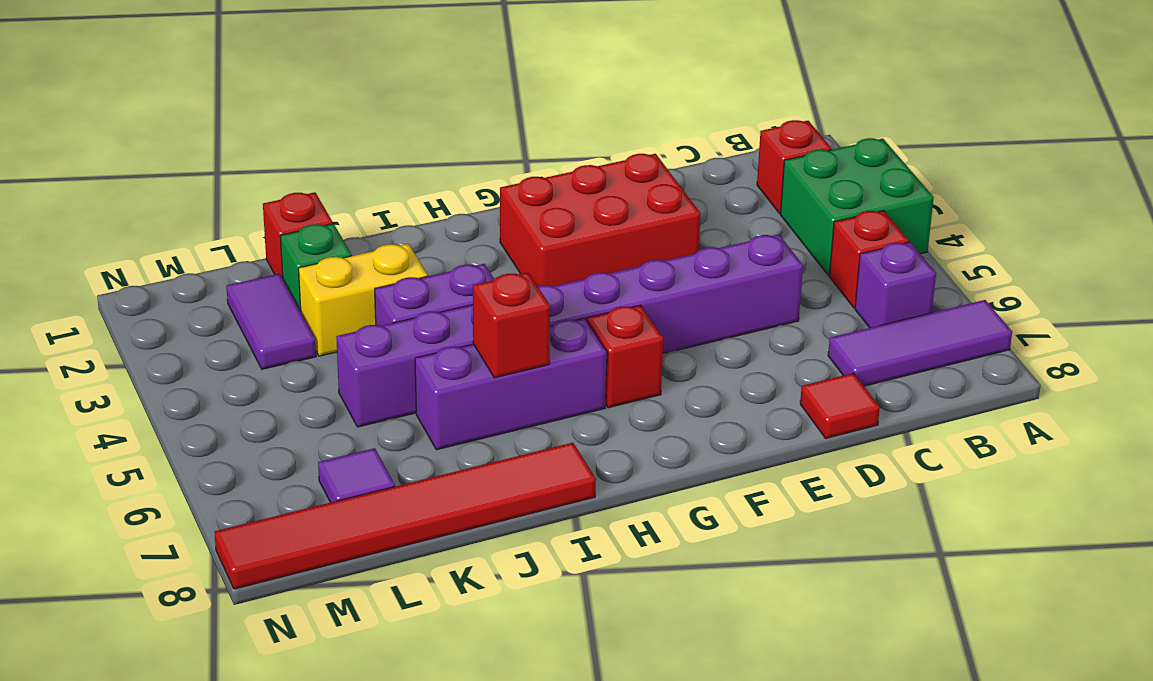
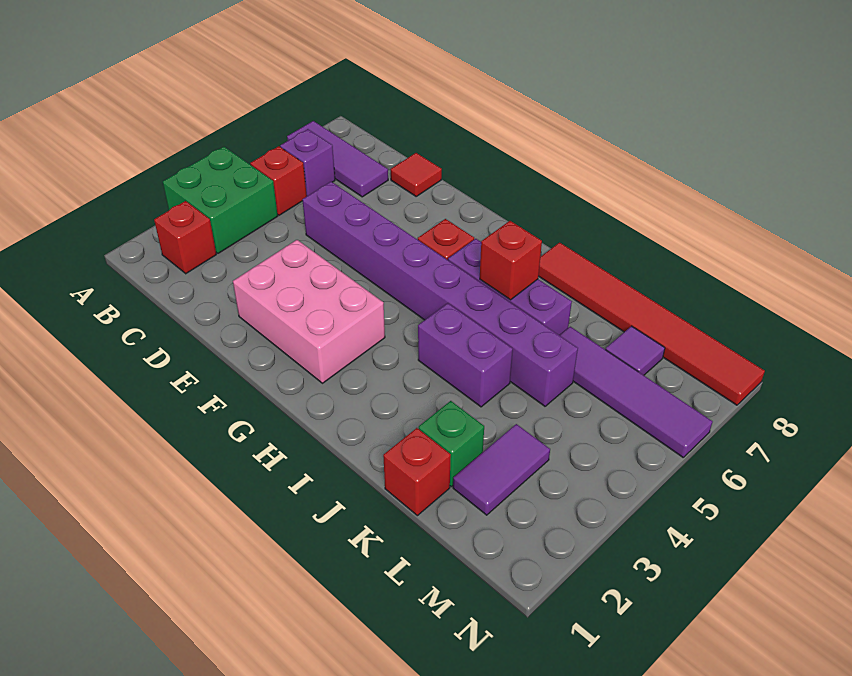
red 2x3 brick [500,154,701,286] -> pink 2x3 brick [233,240,385,383]
yellow 1x2 brick [299,244,428,356] -> none
none -> purple 1x4 tile [559,327,713,457]

